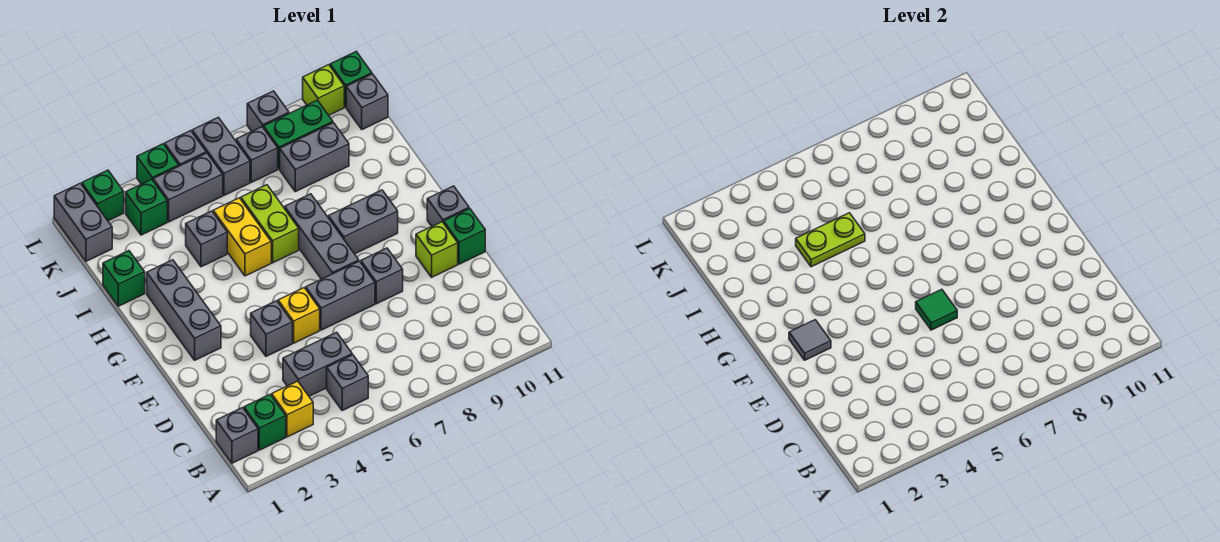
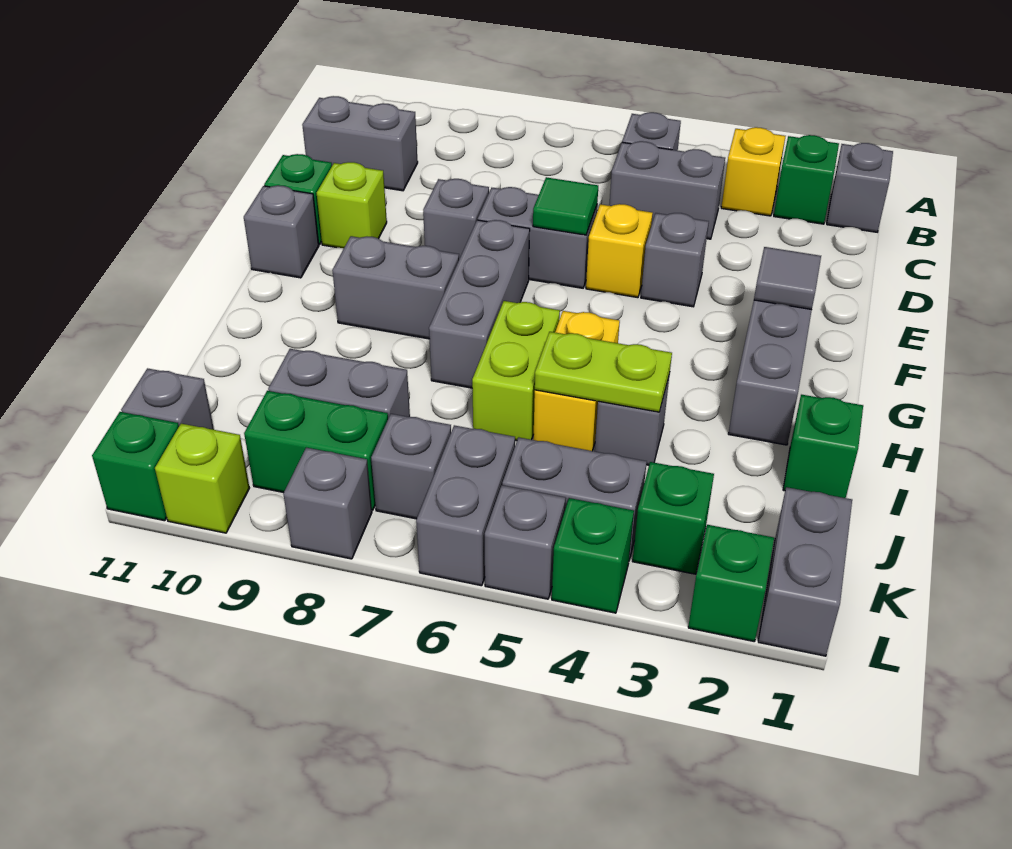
none -> grey 1x2 brick [302,96,418,191]

